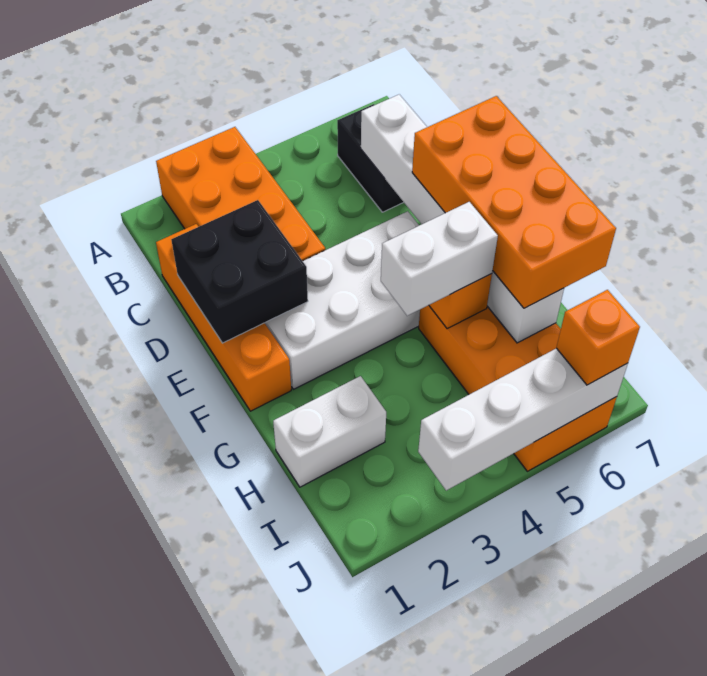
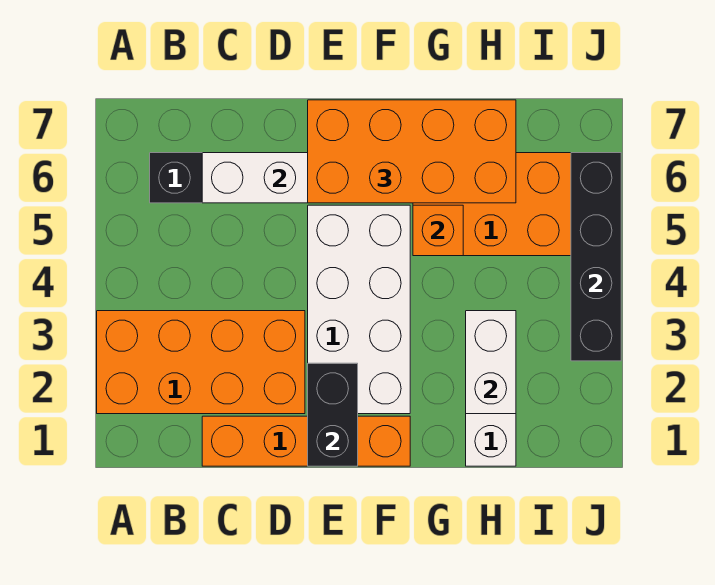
black 2x2 brick [171,200,308,343] -> black 1x2 brick [308,363,358,466]
white 1x2 brick [381,202,498,316] -> white 1x2 brick moved to [466,311,516,414]
white 1x4 brick [418,348,628,491] -> black 1x4 brick [571,153,621,361]
orange 1x1 brick [556,290,640,385] -> none

